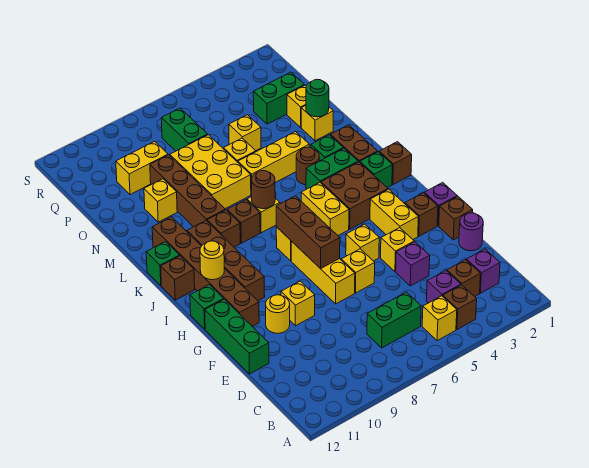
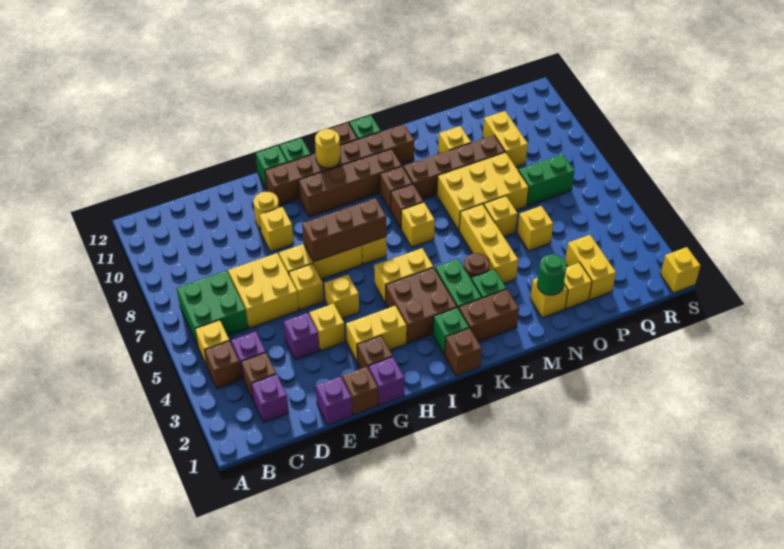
green 1x2 brick [367,292,421,348] -> green 2x2 brick [177,271,248,345]
none -> yellow 2x2 brick [228,253,299,328]
purple 1x1 round brick [459,213,483,251] -> purple 1x1 brick [316,376,352,425]
green 1x3 brick [205,299,269,374] -> green 1x1 brick [256,146,287,189]
brown 1x1 round brick [252,171,275,209] -> none
green 1x2 brick [253,72,304,124] -> yellow 1x2 brick [565,235,616,300]
none -> yellow 1x1 brick [660,247,700,293]

